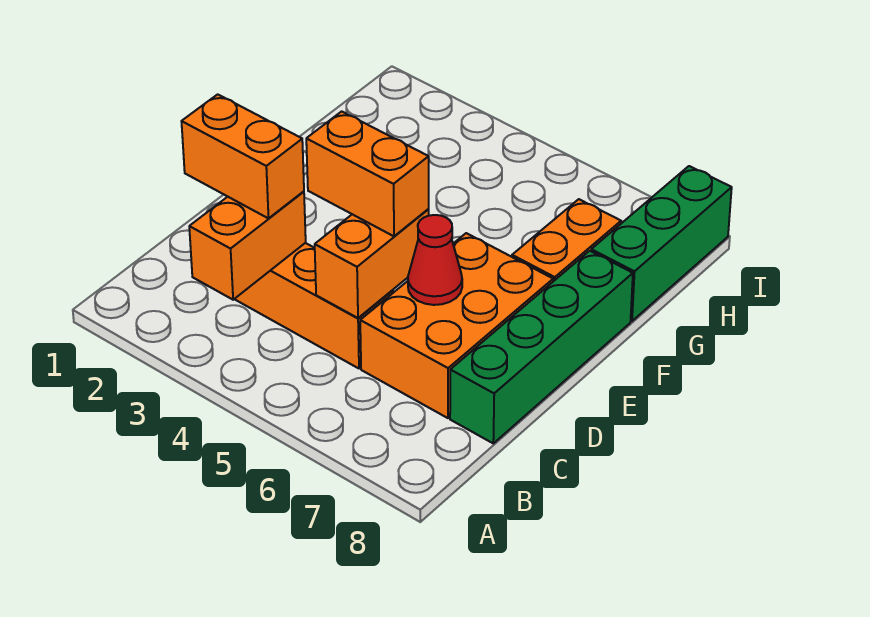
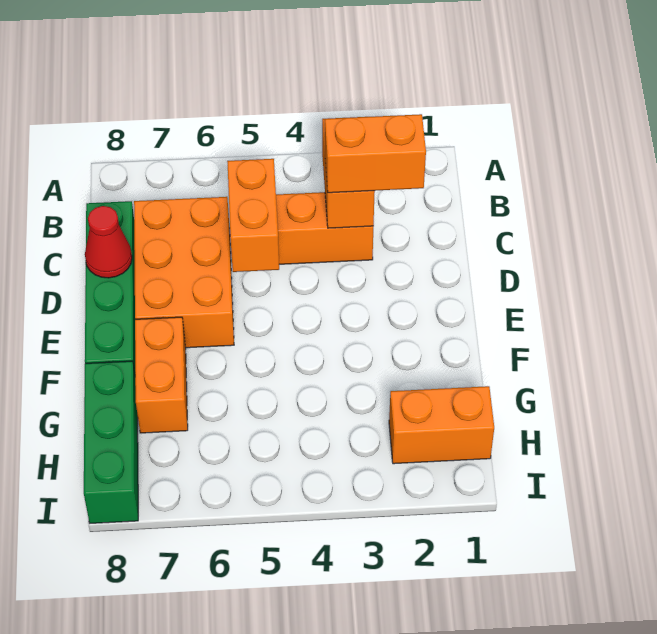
orange 1x2 brick [306,111,429,236] -> orange 1x2 brick moved to [389,386,494,464]
red 1x1 cone [408,215,462,305] -> red 1x1 cone moved to [85,206,132,278]

